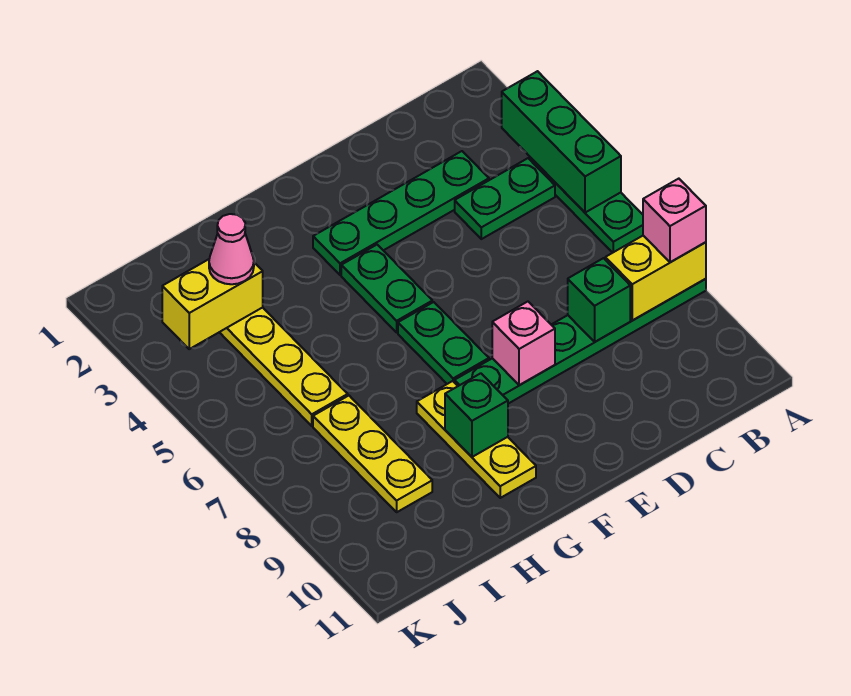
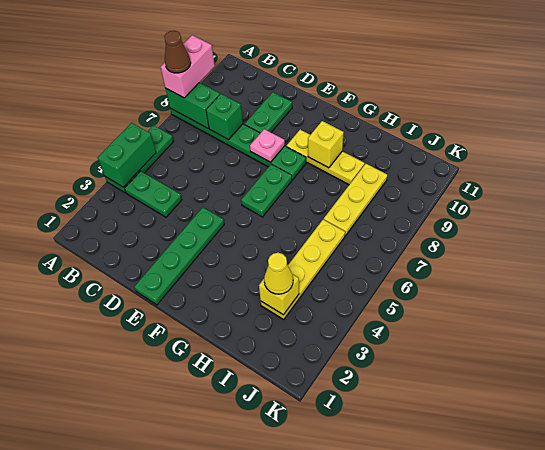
green 1x3 brick [502,71,621,213] -> green 1x2 brick [98,123,156,187]
yellow 1x2 brick [605,236,706,320] -> green 1x2 brick [166,83,220,129]
pink 1x1 brick [643,179,706,262] -> pink 1x2 brick [161,35,215,98]
none -> brown 1x1 cone [164,31,191,73]
green 1x4 plate [313,151,489,275] -> green 1x4 plate turned to [134,207,224,305]
pink 1x1 brick [492,302,555,385] -> pink 1x1 plate [250,129,285,162]
green 1x2 plate [341,245,432,332] -> green 1x2 plate moved to [245,92,292,133]
yellow 1x3 plate [417,381,536,498] -> yellow 1x3 plate turned to [286,130,365,185]
green 1x1 brick [445,373,508,457] -> yellow 1x1 brick [308,121,344,168]
yellow 1x2 brick [162,259,263,349] -> yellow 1x1 brick [259,274,299,315]
pink 1x1 cone [209,214,254,284] -> yellow 1x1 cone [264,253,293,294]

